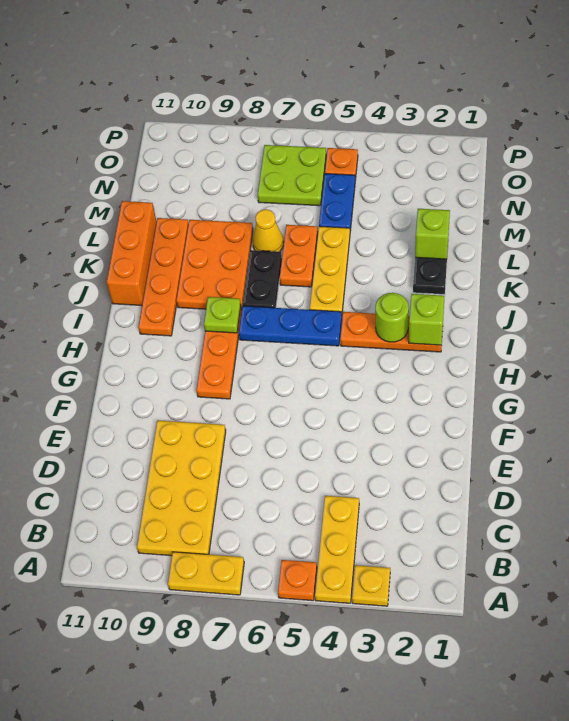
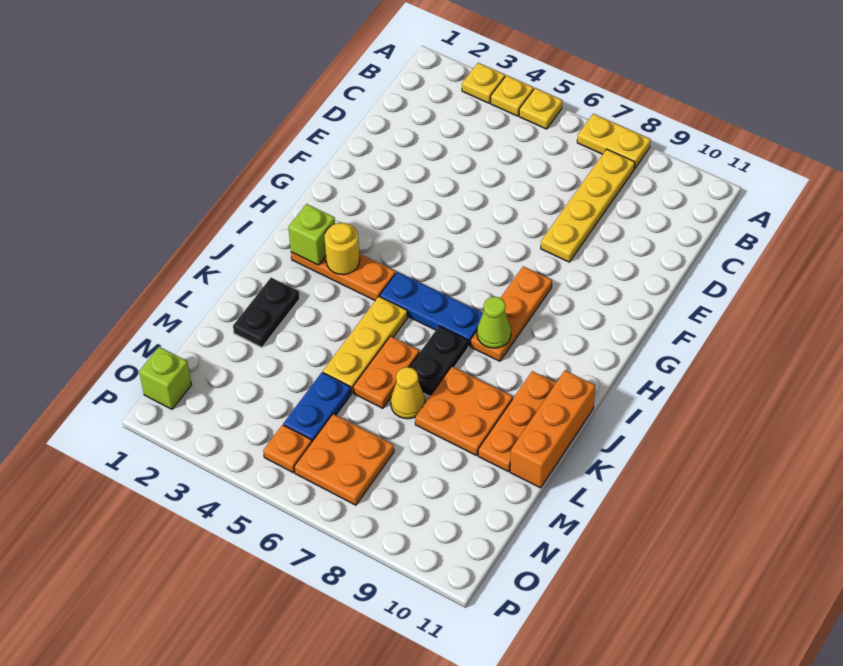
yellow 1x3 plate [315,496,359,603] -> yellow 1x1 plate [491,75,534,116]
orange 1x1 plate [278,560,317,601] -> yellow 1x1 plate [519,88,563,129]
yellow 2x4 plate [137,420,226,556] -> yellow 1x4 plate [541,149,635,262]
lime 1x1 round brick [375,293,409,342] -> yellow 1x1 round brick [324,223,360,275]
lime 1x1 plate [204,297,241,333] -> lime 1x1 cone [477,297,511,348]
orange 1x4 plate [139,218,189,336] -> orange 1x3 plate [478,371,556,472]
orange 2x3 plate [176,220,253,310] -> orange 2x2 plate [415,367,513,456]
lime 1x1 brick [415,209,450,259] -> lime 1x1 brick moved to [139,347,192,409]
lime 2x2 plate [258,145,326,206] -> orange 2x2 plate [294,414,394,505]

